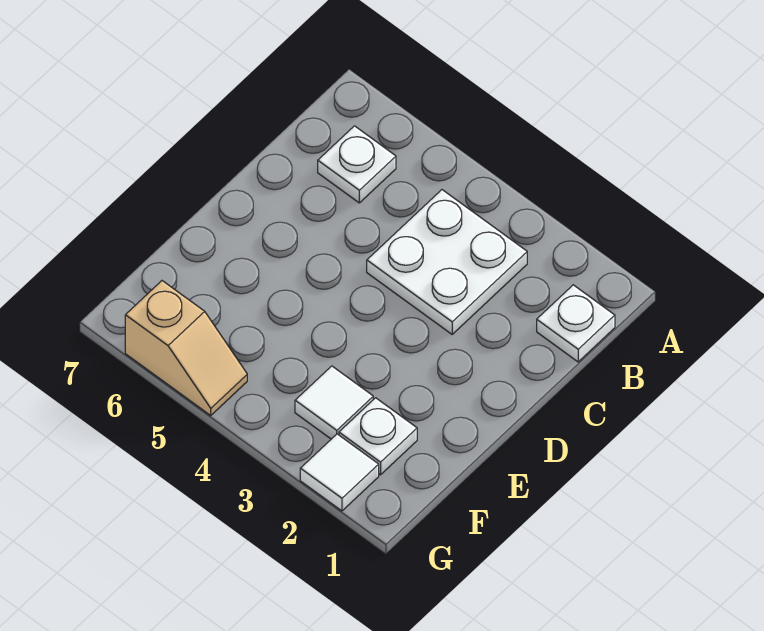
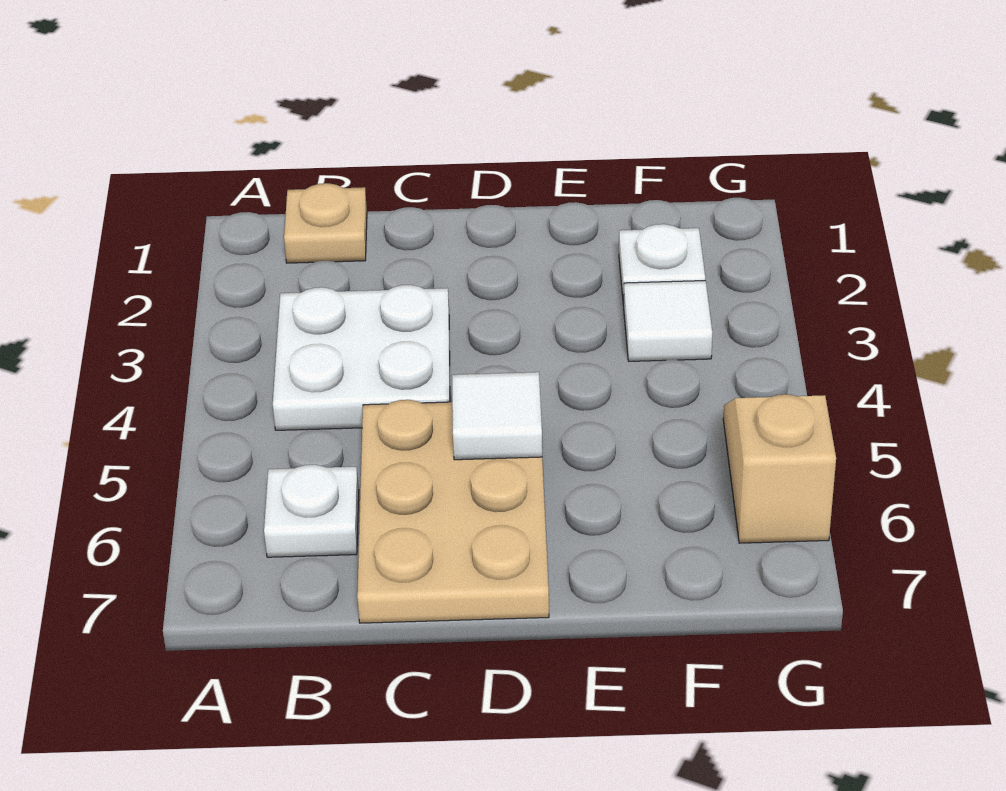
white 1x1 plate [537,285,615,362] -> tan 1x1 plate [284,183,367,263]
none -> tan 2x3 plate [357,400,549,623]
white 1x1 tile [300,434,379,511] -> white 1x1 tile moved to [452,372,542,460]

